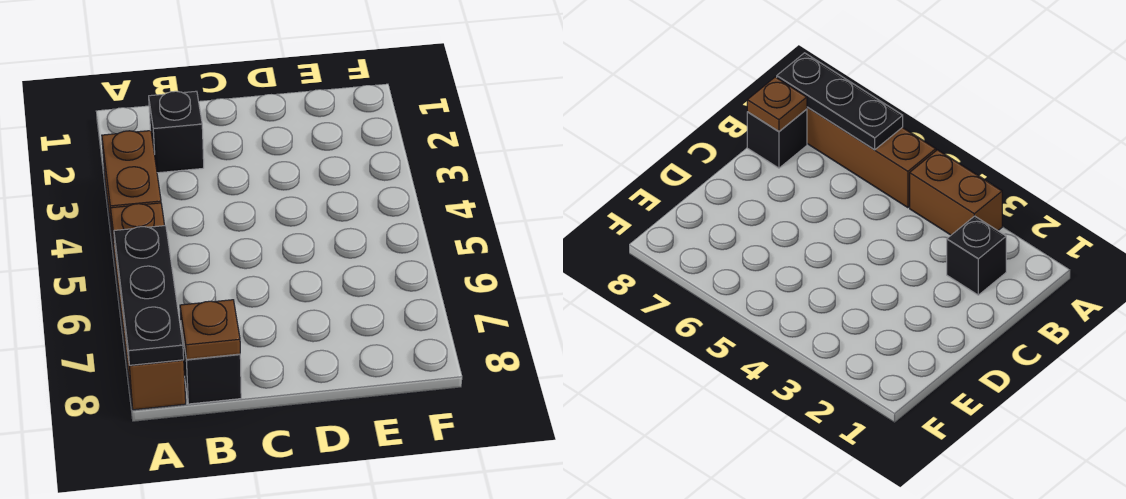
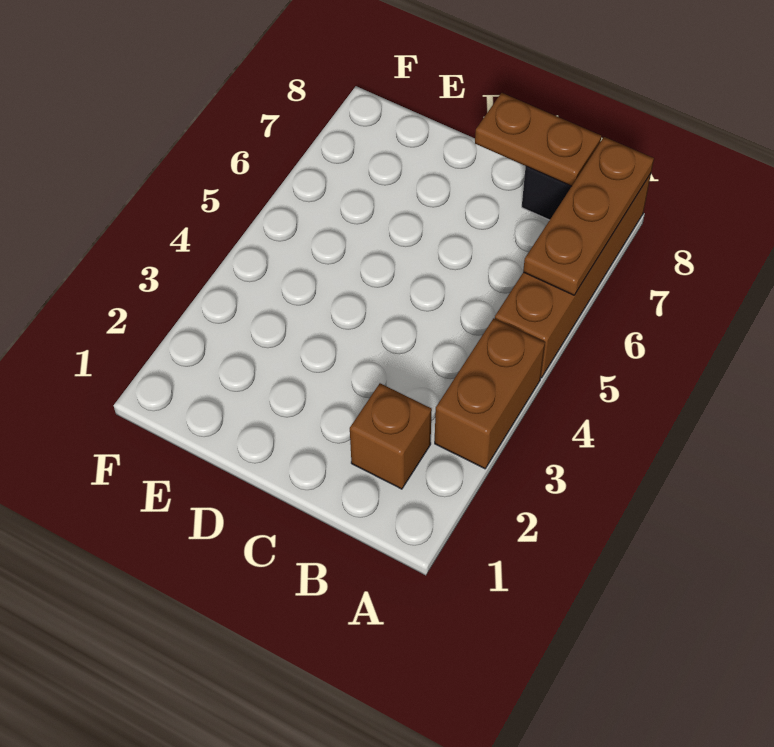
black 1x3 plate [114,226,184,365] -> brown 1x3 plate [523,137,654,295]
black 1x1 brick [149,91,204,173] -> brown 1x1 brick [350,383,432,489]
brown 1x1 plate [180,300,240,360] -> brown 1x2 plate [475,93,601,186]

